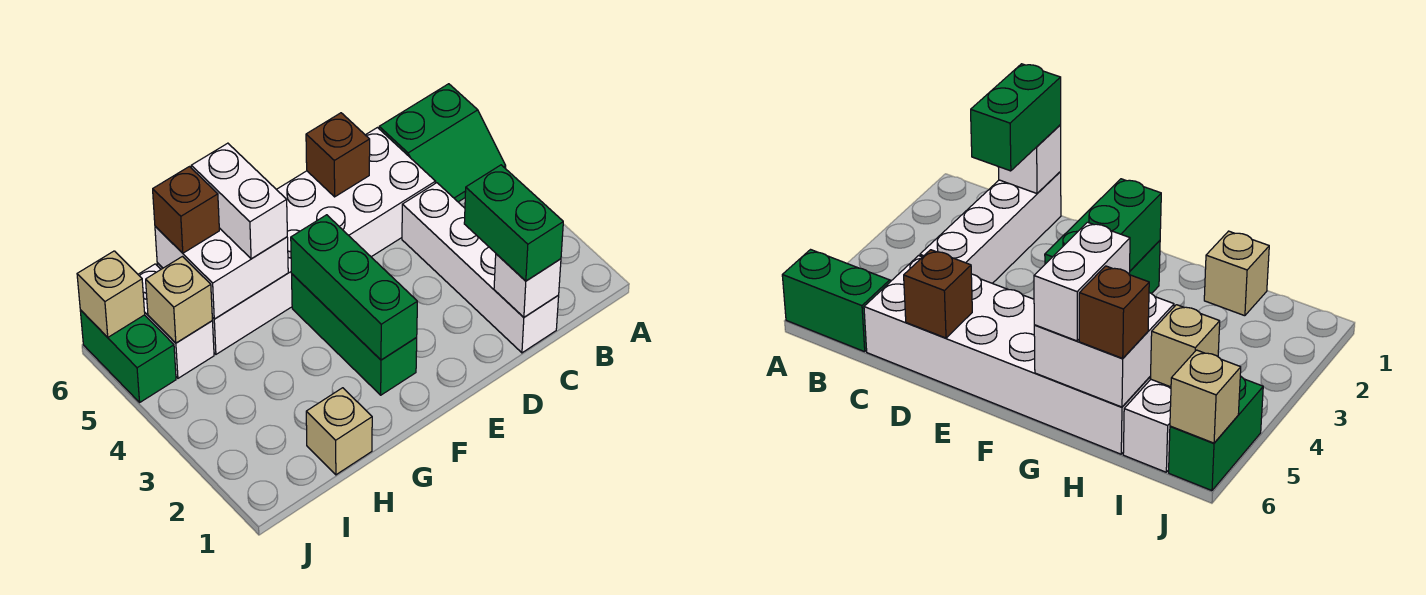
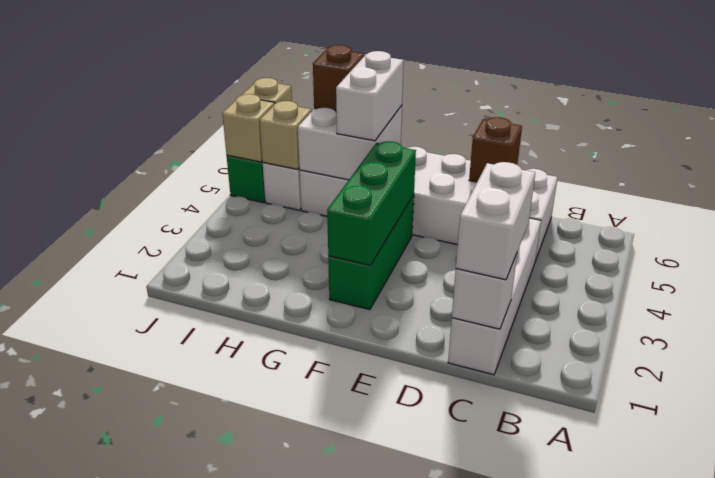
green 2x2 slope [379,84,506,202] -> none
green 1x2 brick [464,165,563,281] -> white 1x2 brick [456,162,535,280]
tan 1x1 brick [306,388,372,475] -> tan 1x1 brick moved to [222,94,275,162]

